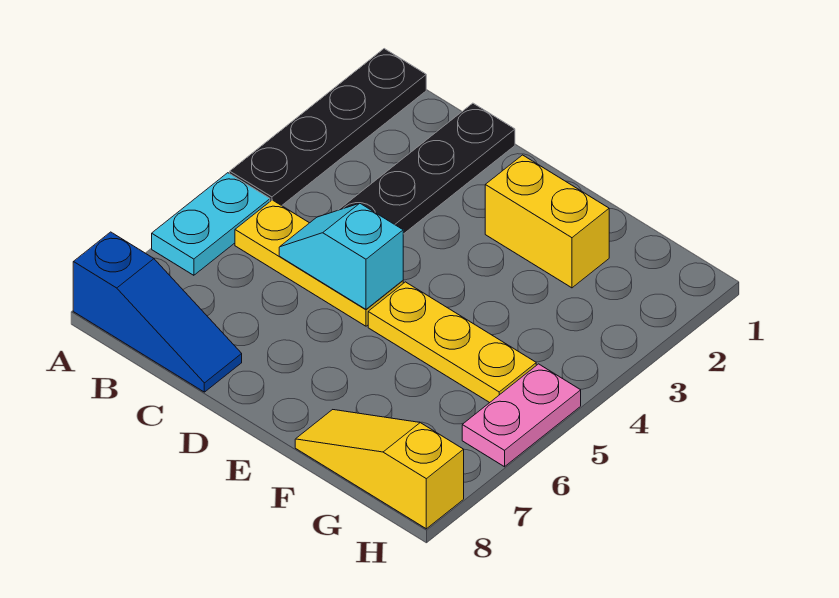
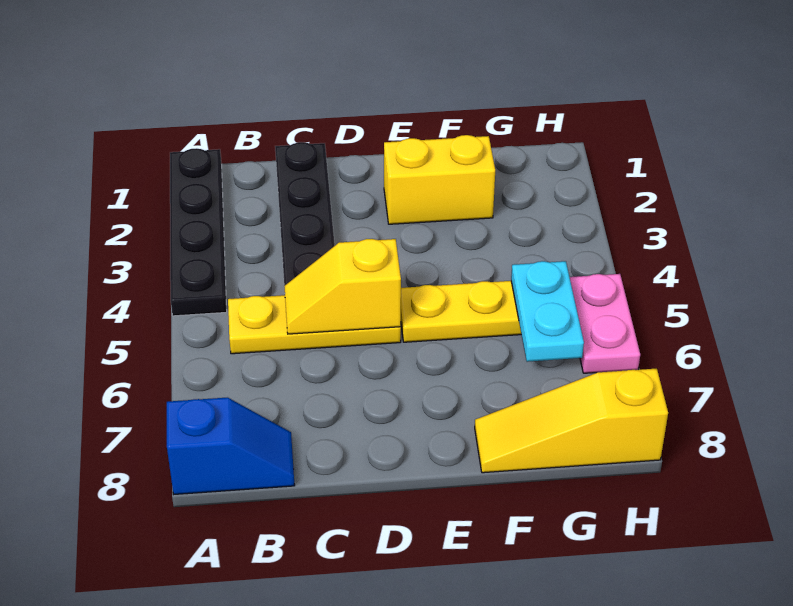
cyan 1x2 plate [152,173,270,275] -> cyan 1x2 plate moved to [511,261,584,362]
blue 1x3 slope [73,232,242,392] -> blue 1x2 slope [167,398,295,494]
cyan 1x2 slope [279,203,403,309] -> yellow 1x2 slope [284,239,401,334]

